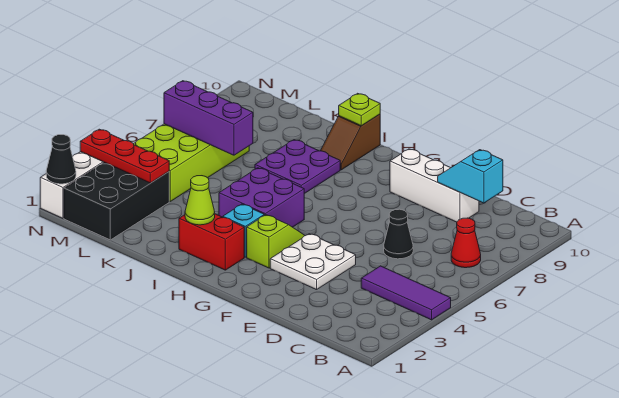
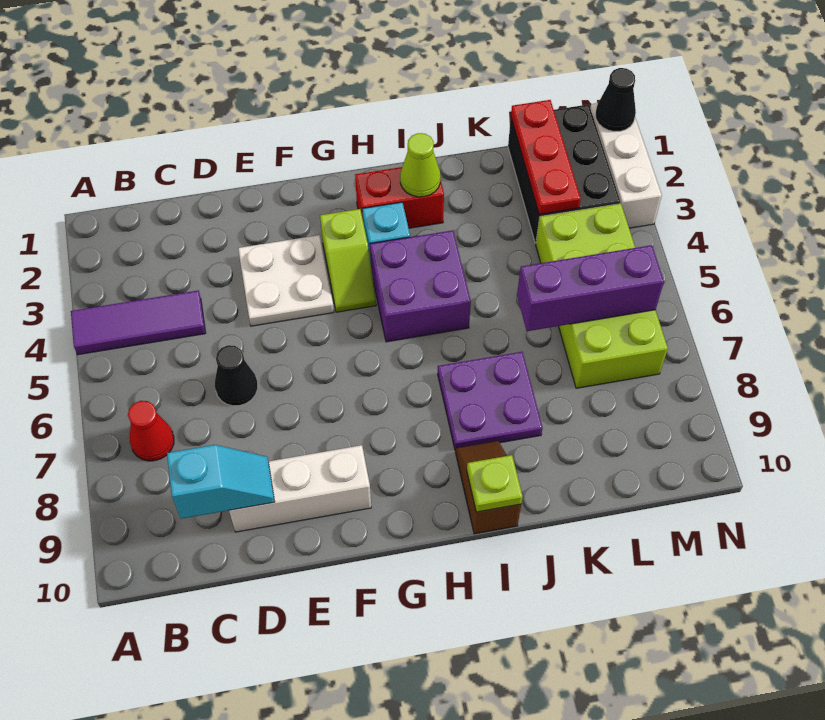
red 1x3 plate [80,129,169,183] -> red 1x3 plate turned to [511,100,581,215]

